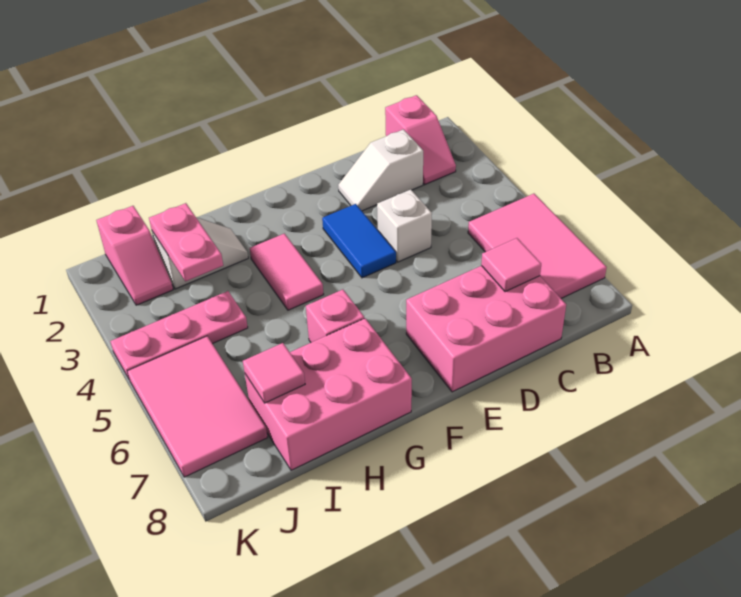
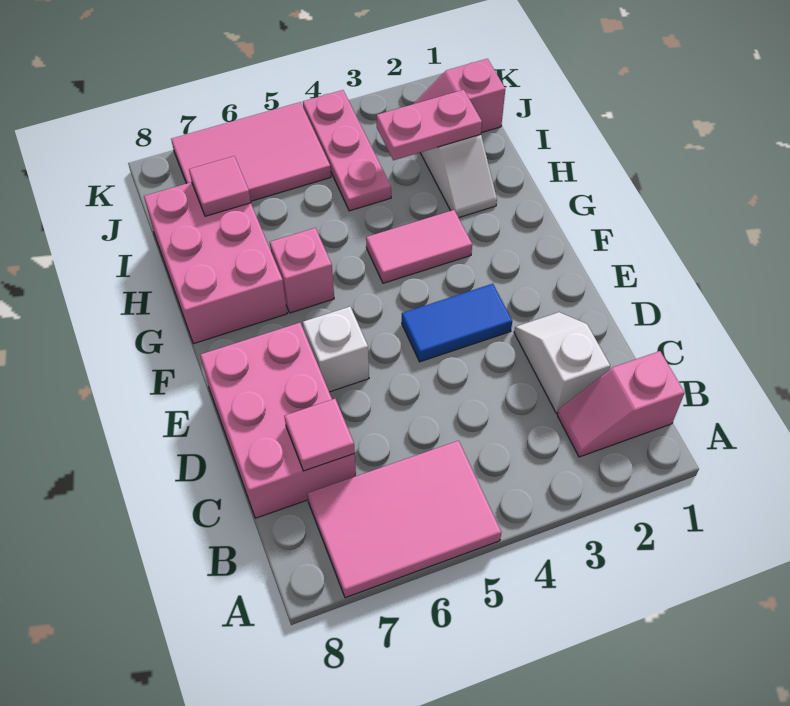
white 1x1 brick [377,190,432,262] -> white 1x1 brick moved to [303,307,369,392]

